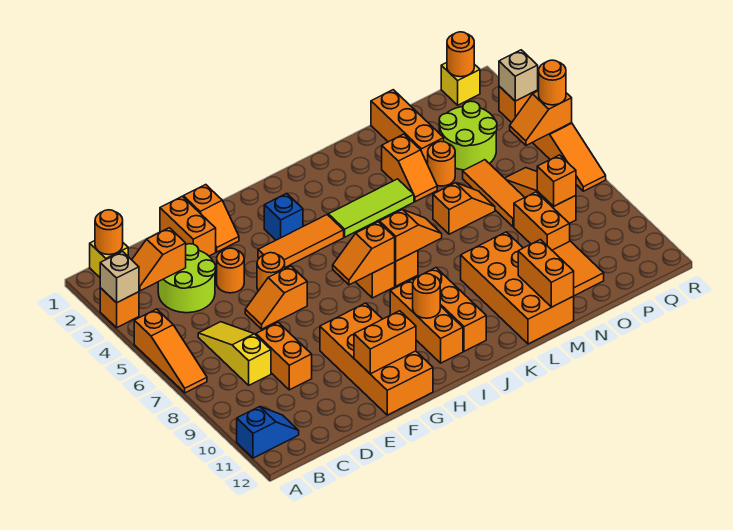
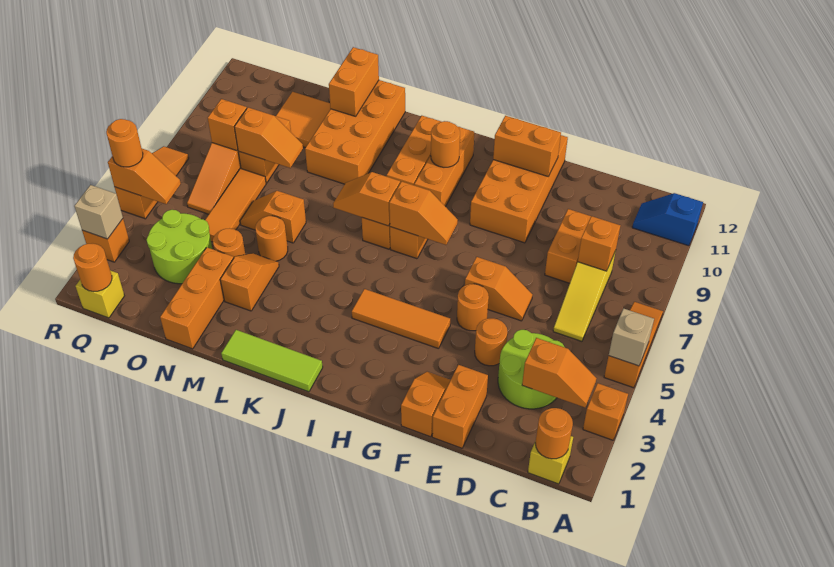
tan 1x1 brick [100,252,139,303] -> tan 1x1 brick moved to [609,308,654,366]
none -> orange 1x1 brick [578,216,620,271]
blue 1x1 brick [264,193,303,240] -> none
lime 1x3 tile [328,179,414,237] -> lime 1x3 tile moved to [221,330,323,392]
none -> orange 1x1 round brick [255,216,288,261]
none -> orange 1x2 slope [235,107,303,168]

